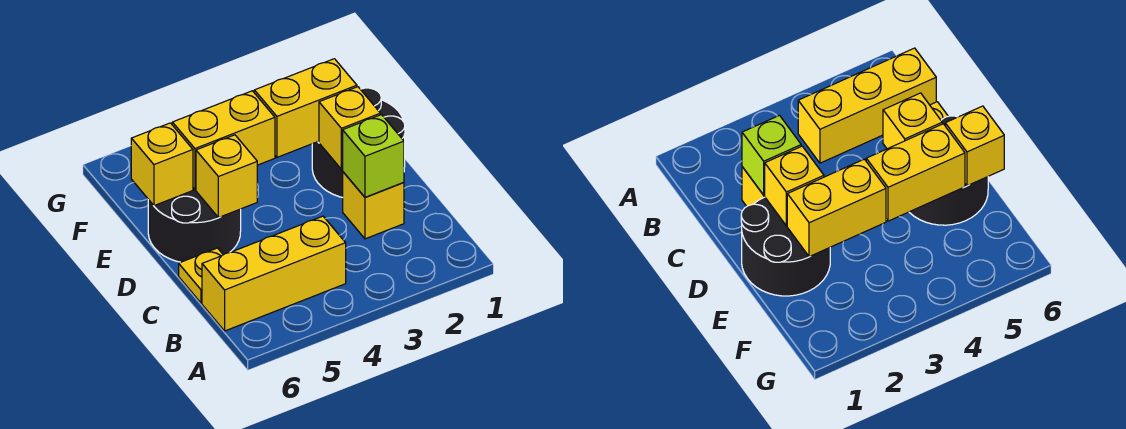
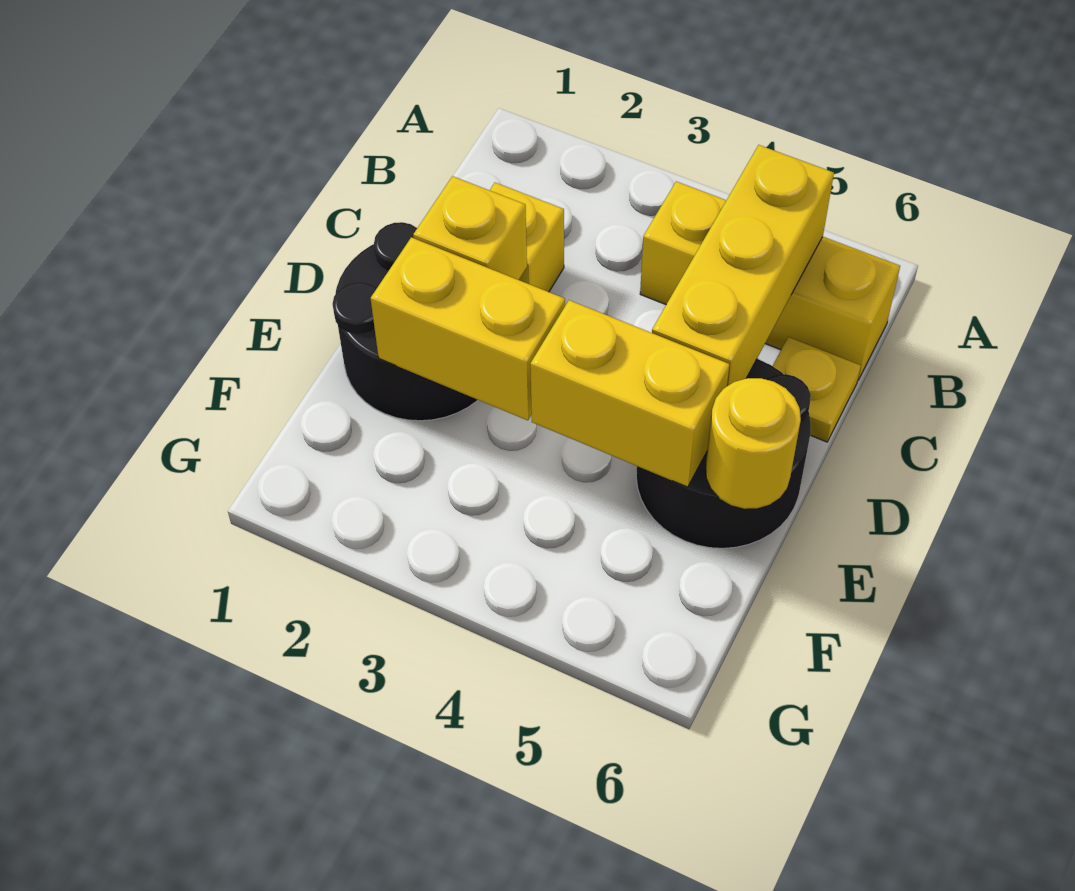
lime 1x1 brick [343,115,404,197] -> none
yellow 1x1 brick [196,135,257,218] -> yellow 1x3 brick [652,145,834,386]
yellow 1x1 brick [131,123,193,206] -> yellow 1x1 round brick [706,378,801,509]

